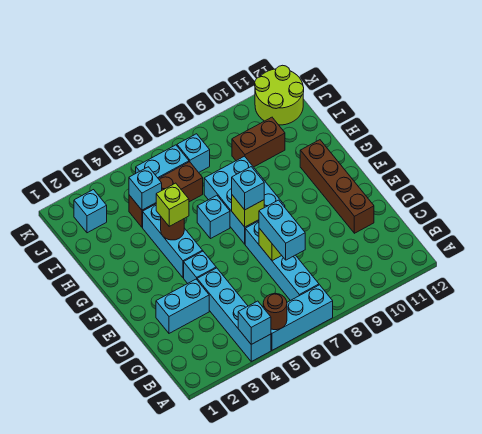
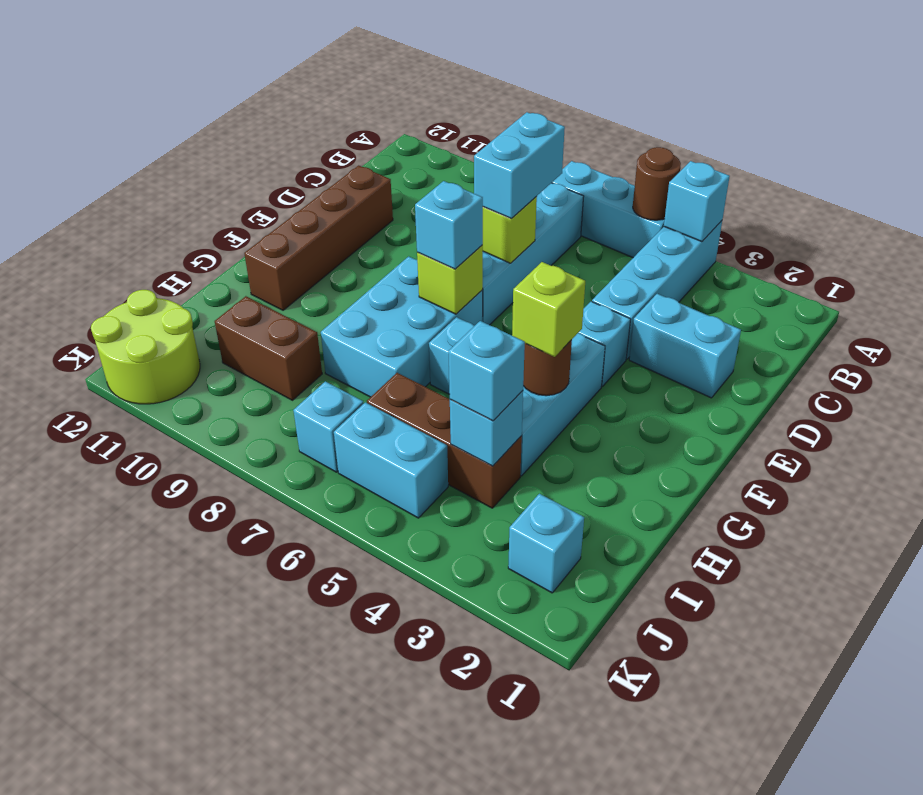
none -> cyan 1x1 brick [448,321,525,421]

